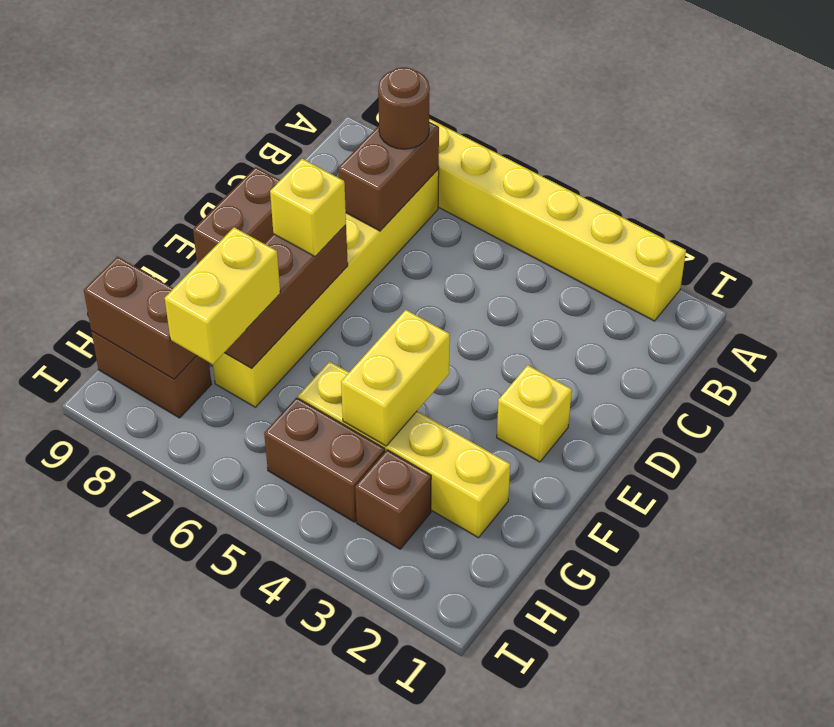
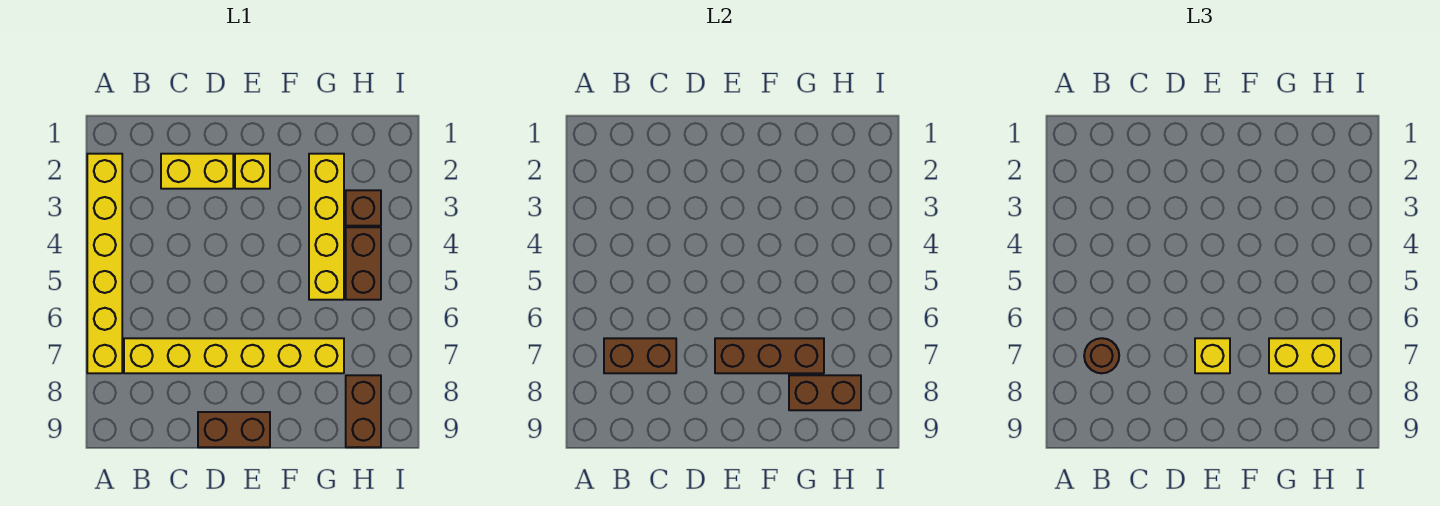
yellow 1x2 brick [341,310,450,446] -> yellow 1x2 brick moved to [161,154,233,189]
brown 1x2 brick [84,257,197,379] -> brown 1x2 brick turned to [789,375,861,410]

